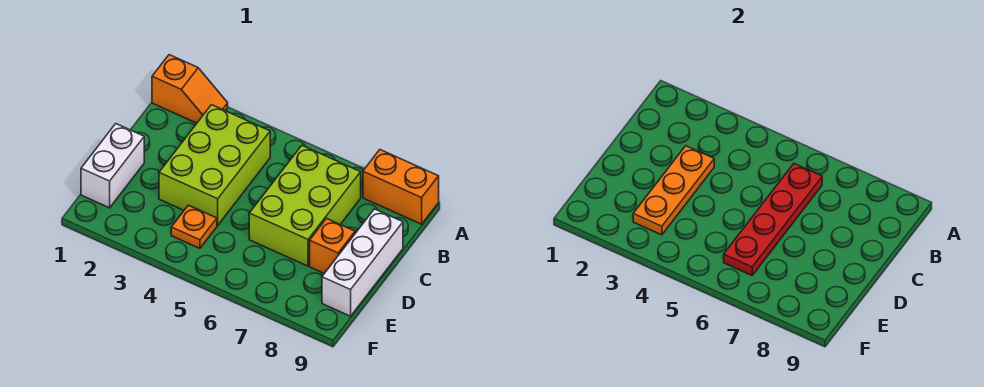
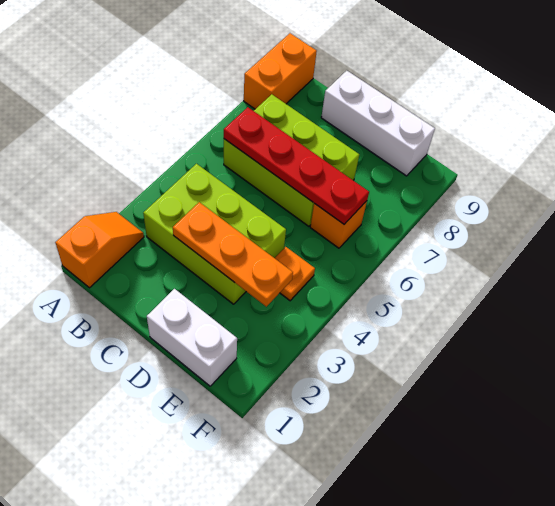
orange 1x1 brick [310,218,355,273] -> orange 1x1 brick moved to [310,201,367,248]

